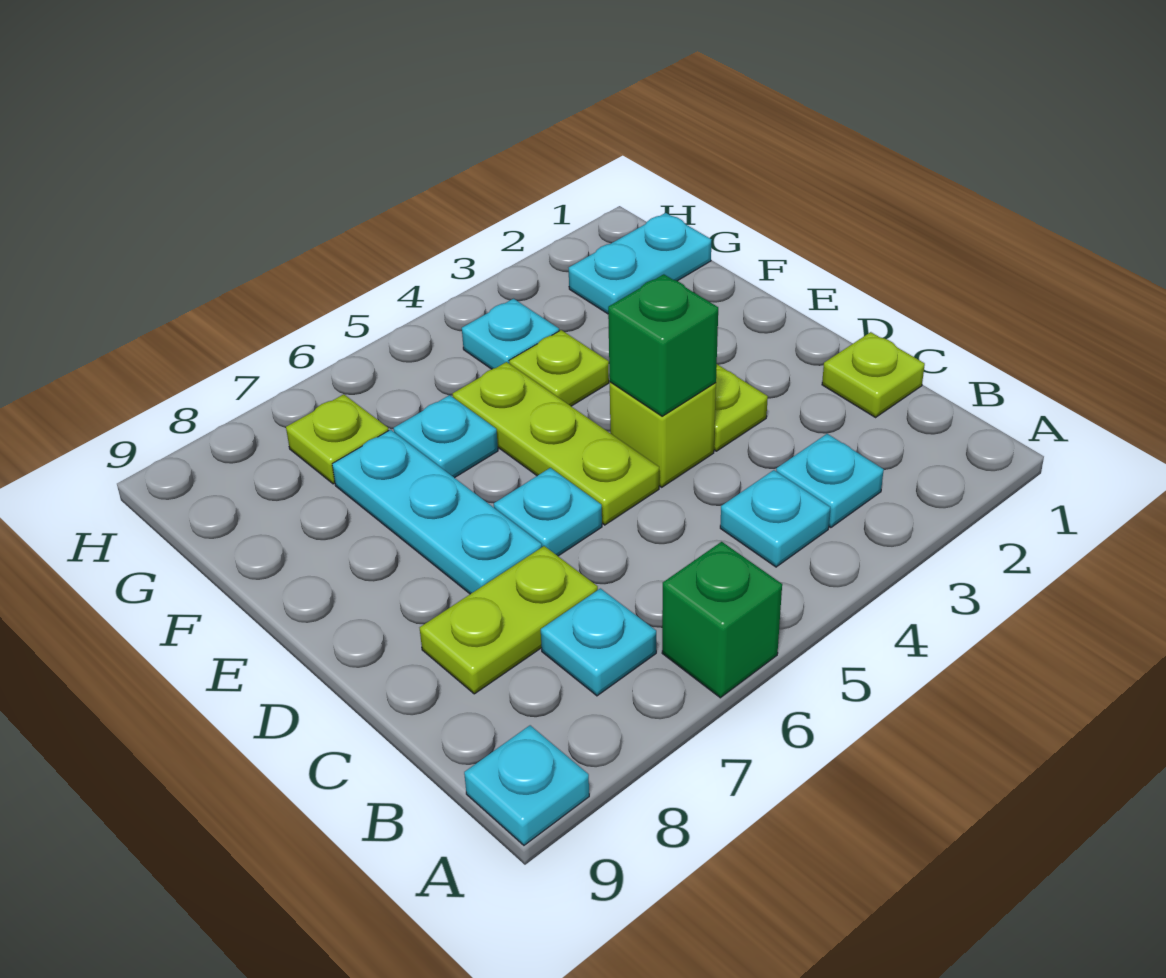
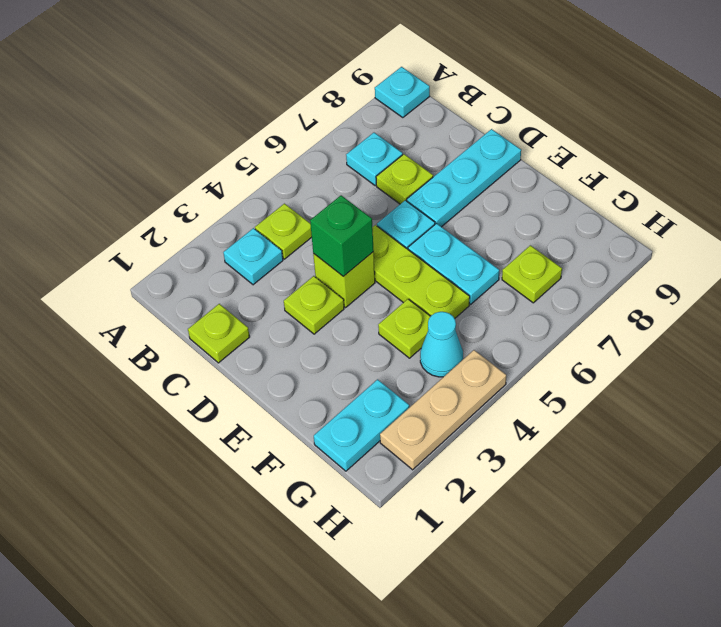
green 1x1 brick [662,542,782,698] -> none
cyan 1x1 plate [720,470,830,567] -> lime 1x1 plate [255,204,312,259]
lime 1x2 plate [420,546,598,694] -> lime 1x1 plate [376,154,433,204]
cyan 1x3 plate [332,430,542,594] -> cyan 1x3 plate turned to [407,129,521,227]
cyan 1x1 plate [394,395,498,478] -> cyan 1x2 plate [408,223,499,304]
cyan 1x1 plate [462,299,559,369] -> cyan 1x1 cone [420,312,463,377]
none -> tan 1x3 plate [380,350,506,470]

